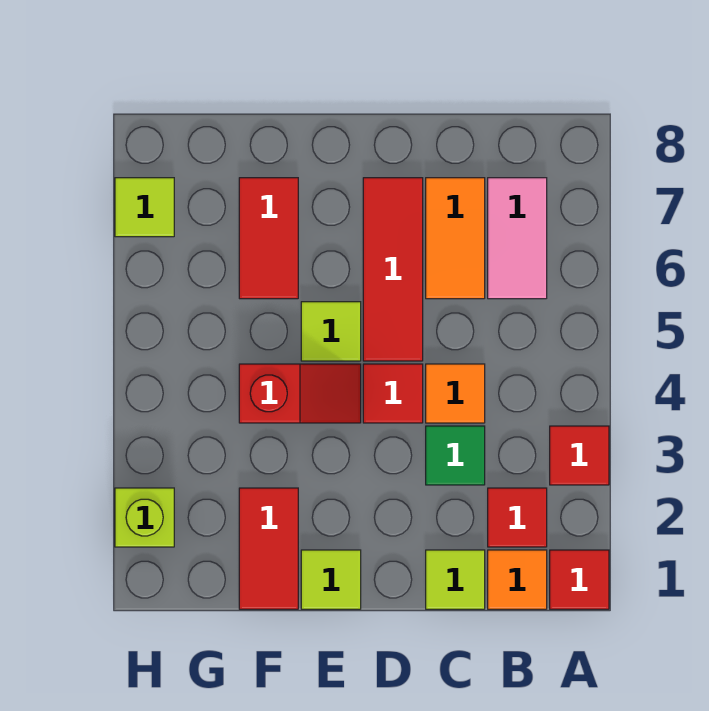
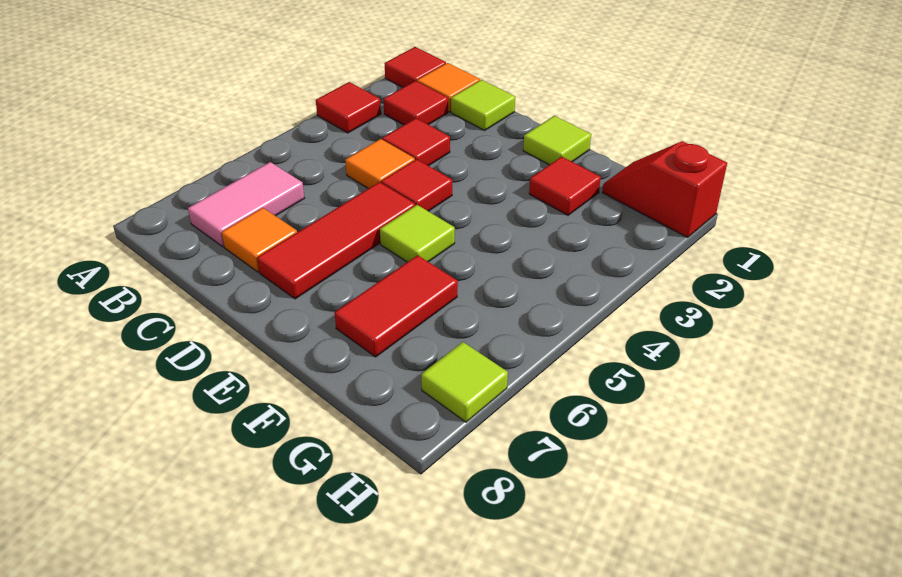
green 1x1 tile [426,426,485,485] -> red 1x1 tile [382,118,450,166]
orange 1x2 tile [426,178,485,299] -> orange 1x1 tile [222,208,297,272]
red 1x2 slope [239,364,361,423] -> red 1x2 slope moved to [602,141,727,237]
red 1x2 tile [239,488,298,609] -> red 1x1 tile [529,157,601,215]
lime 1x1 brick [115,488,174,547] -> none

